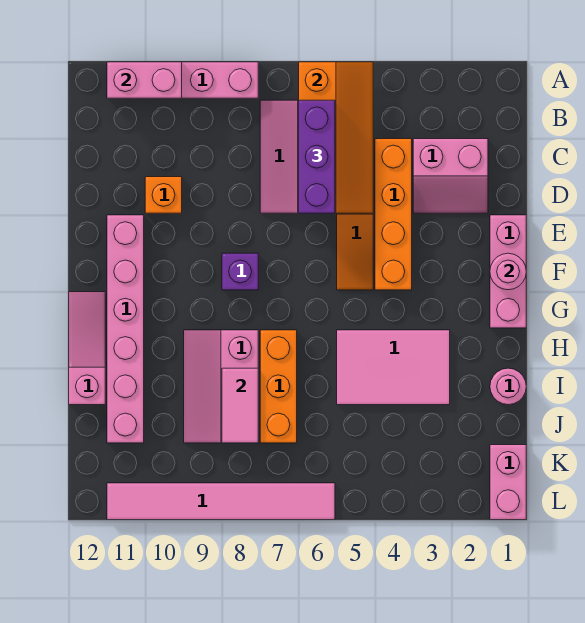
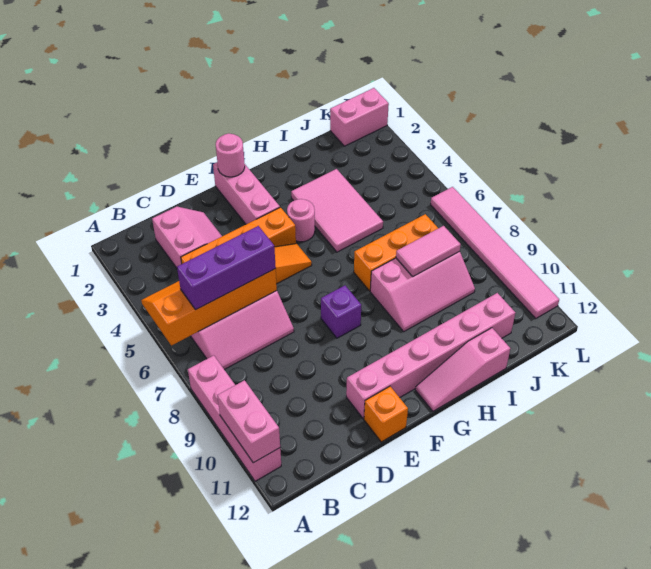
orange 1x1 brick [145,177,182,213] -> orange 1x1 brick moved to [364,386,408,442]
pink 1x3 brick [490,215,526,328] -> pink 1x3 brick turned to [213,163,280,224]
pink 1x1 round brick [490,368,526,405] -> pink 1x1 round brick moved to [287,199,315,242]

